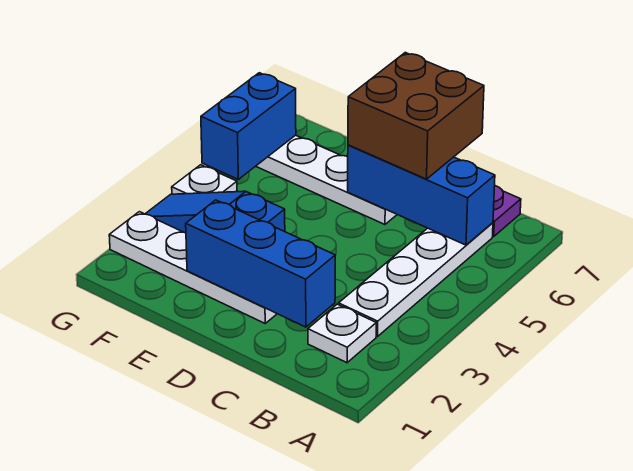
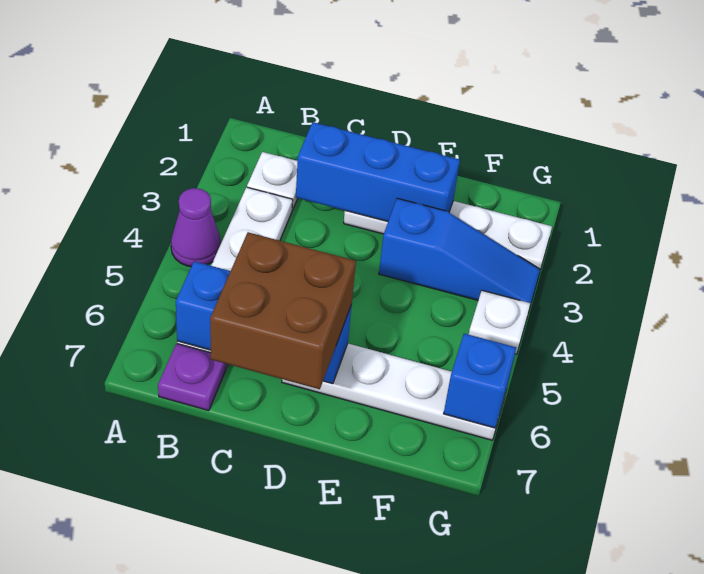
none -> purple 1x1 cone [171,188,221,267]
blue 1x2 brick [201,73,296,179] -> blue 1x1 brick [444,334,516,428]

